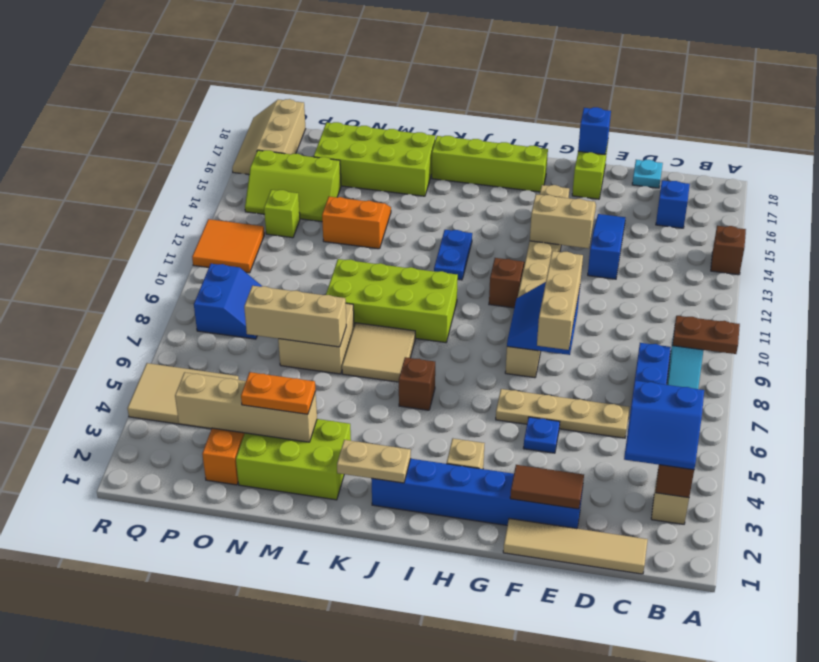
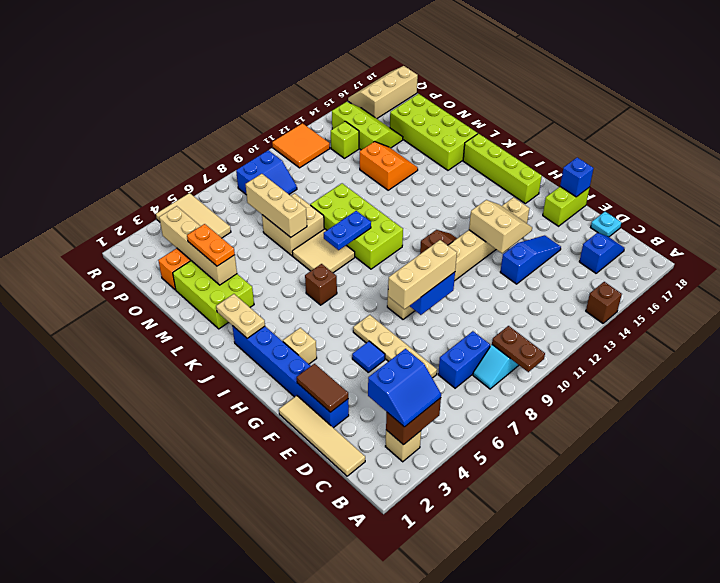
blue 2x2 slope [624,381,704,470] -> blue 2x2 slope turned to [368,349,441,427]
blue 1x1 plate [524,417,560,453] -> blue 1x1 tile [352,341,385,372]
blue 1x2 plate [434,230,472,280] -> blue 1x2 plate moved to [324,211,371,250]
lime 2x3 slope [245,150,341,222] -> lime 2x3 slope turned to [332,102,403,150]

